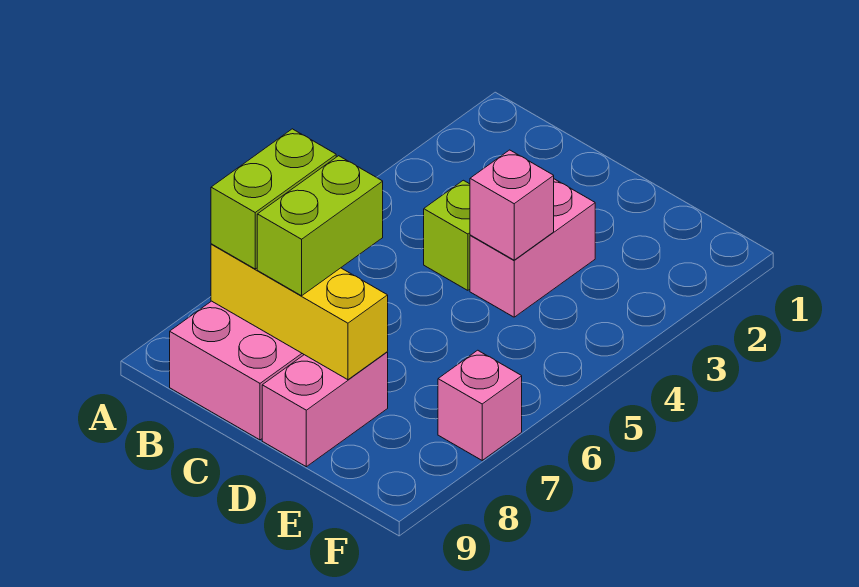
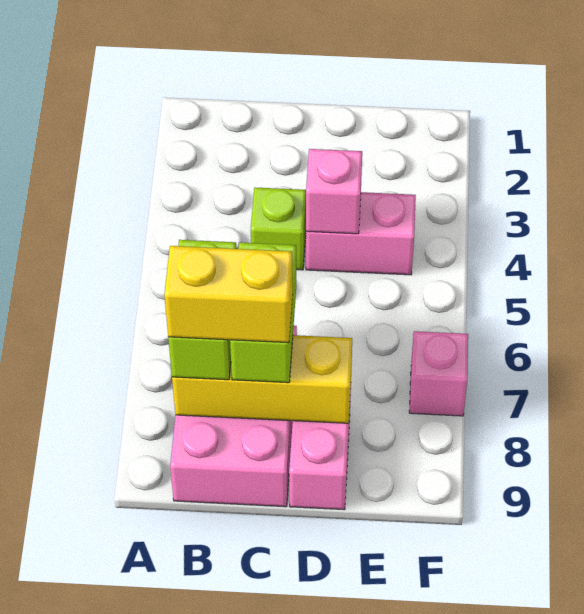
none -> yellow 1x2 brick [164,246,293,343]
pink 1x2 brick [470,179,595,317] -> pink 1x2 brick turned to [306,192,416,275]

